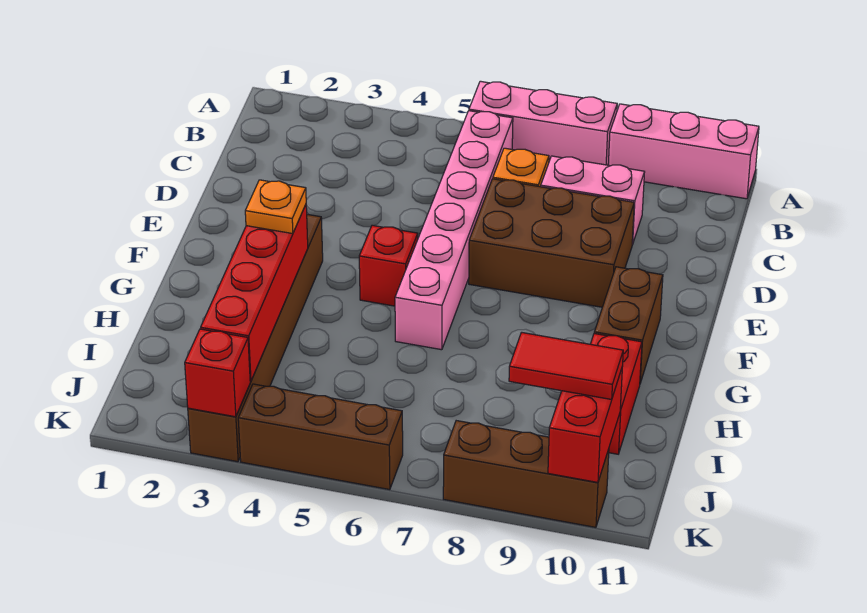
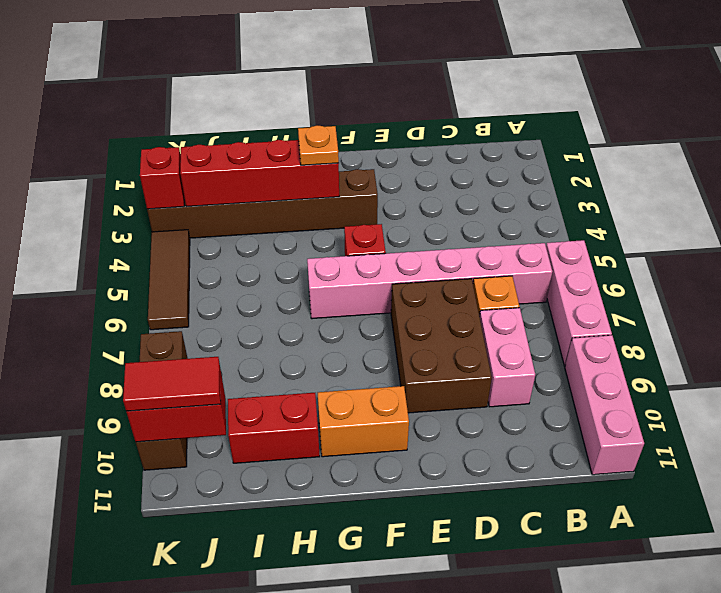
brown 1x2 brick [594,267,663,383] -> orange 1x2 brick [318,386,409,457]
red 1x2 tile [509,332,623,399] -> red 1x2 tile turned to [123,357,221,411]
brown 1x3 brick [238,384,403,490] -> brown 1x3 tile [148,230,190,330]

